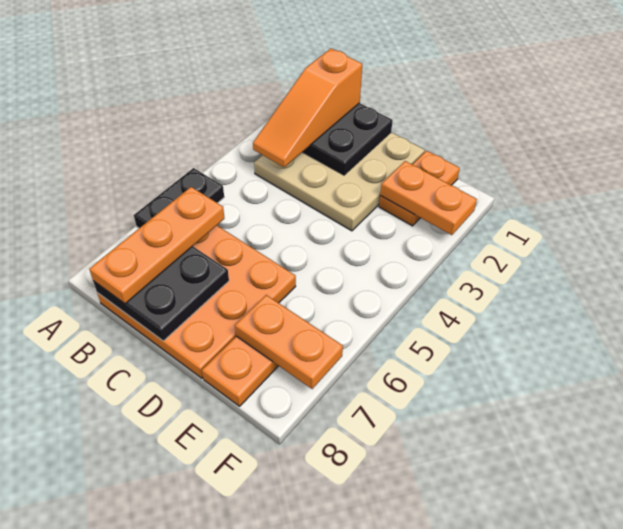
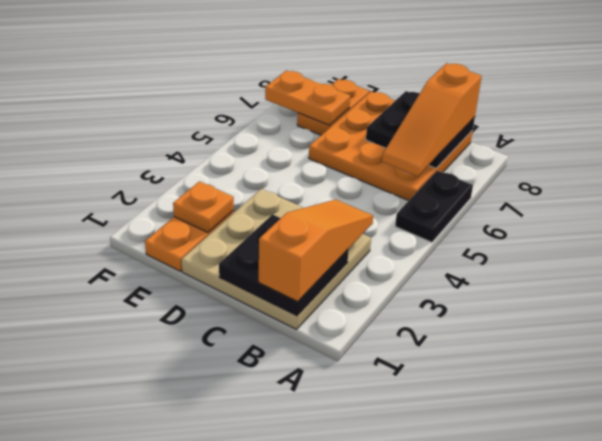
orange 1x3 plate [89,187,224,304] -> orange 1x3 slope [382,63,482,176]
orange 1x2 plate [380,161,477,235] -> orange 1x1 plate [173,181,234,232]

